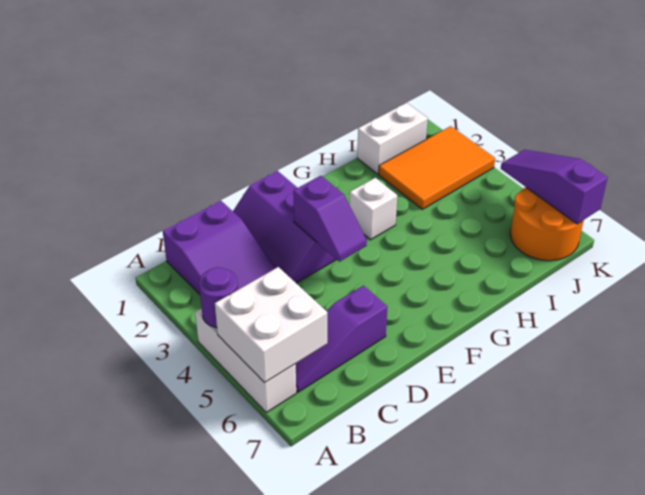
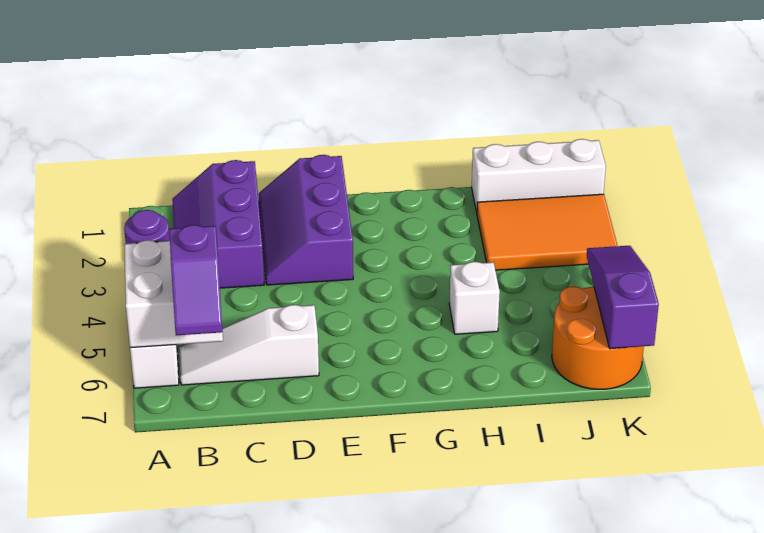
purple 2x3 slope [163,201,275,294] -> purple 2x3 slope turned to [172,160,264,288]
purple 1x3 slope [296,286,387,392] -> white 1x3 slope [179,305,319,385]
purple 1x2 slope [293,176,367,262] -> purple 1x2 slope moved to [169,225,223,335]
white 1x1 brick [350,178,397,240] -> white 1x1 brick moved to [449,262,500,334]
white 1x2 brick [357,103,428,174] -> white 1x3 brick [472,139,606,212]

